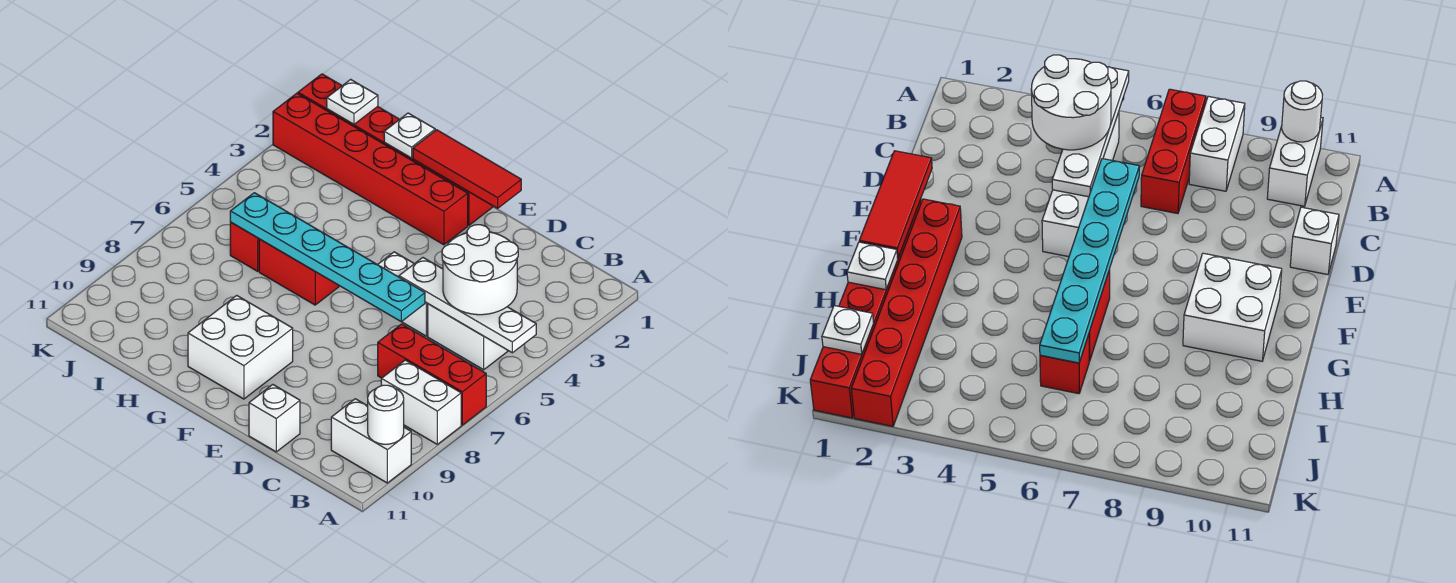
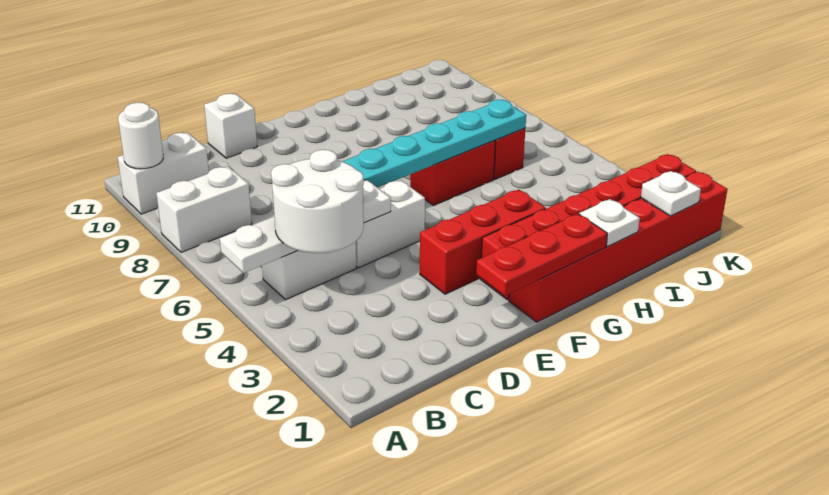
red 1x3 brick [378,324,486,425] -> red 1x3 brick moved to [420,190,546,294]
red 1x3 tile [413,130,521,208] -> red 1x3 plate [476,214,607,296]
white 2x2 brick [188,295,293,399] -> none

